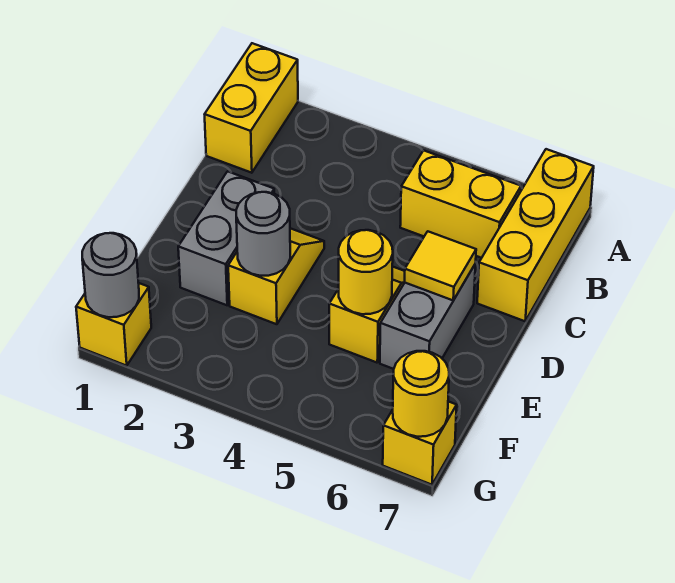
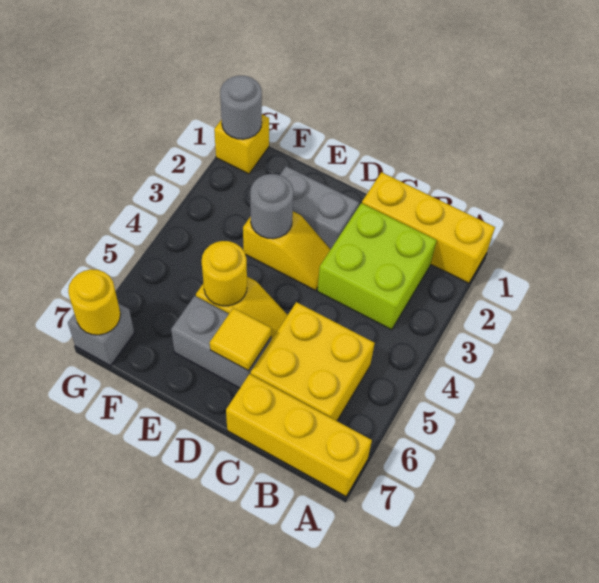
yellow 1x2 brick [205,43,298,173] -> yellow 1x3 brick [362,172,495,283]
none -> lime 2x2 brick [318,203,437,330]
yellow 1x2 brick [400,150,521,258] -> yellow 2x2 brick [251,302,375,421]
yellow 1x1 brick [383,401,457,485] -> grey 1x1 brick [68,303,134,366]

